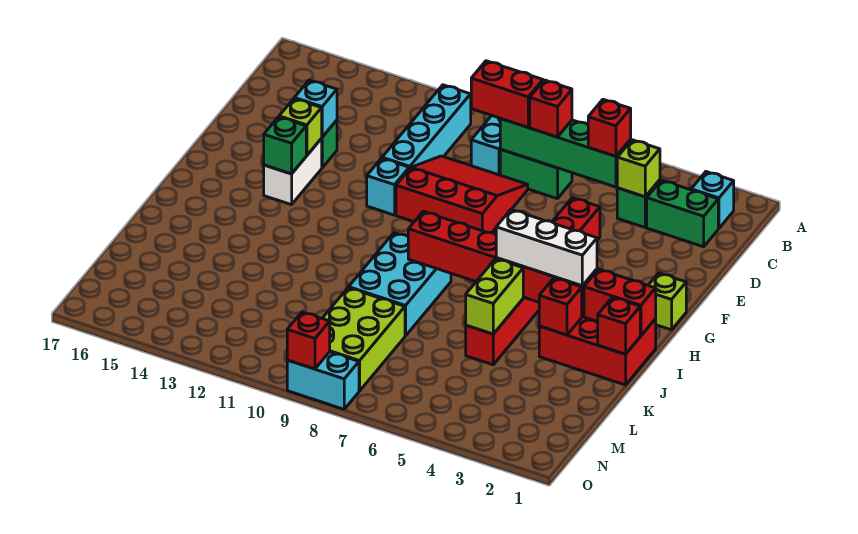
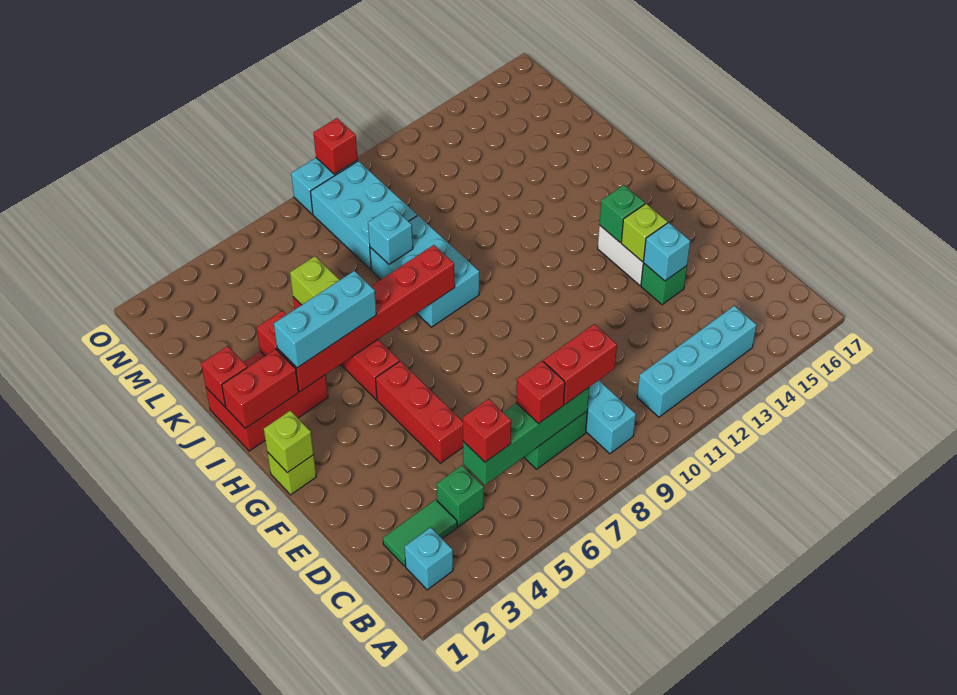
cyan 1x4 brick [382,85,471,169] -> cyan 1x4 brick turned to [637,306,757,417]
green 1x2 brick [647,180,718,247] -> green 1x2 tile [383,500,457,566]
lime 1x1 brick [617,140,660,197] -> lime 1x1 brick moved to [264,411,314,473]
red 3x3 slope [396,156,528,233] -> none
cyan 1x1 brick [367,158,409,215] -> cyan 1x1 brick moved to [368,207,413,264]
white 1x3 brick [496,210,597,286] -> cyan 1x3 brick [274,271,377,368]
lime 2x3 brick [322,288,405,391] -> cyan 2x3 brick [310,161,417,269]

